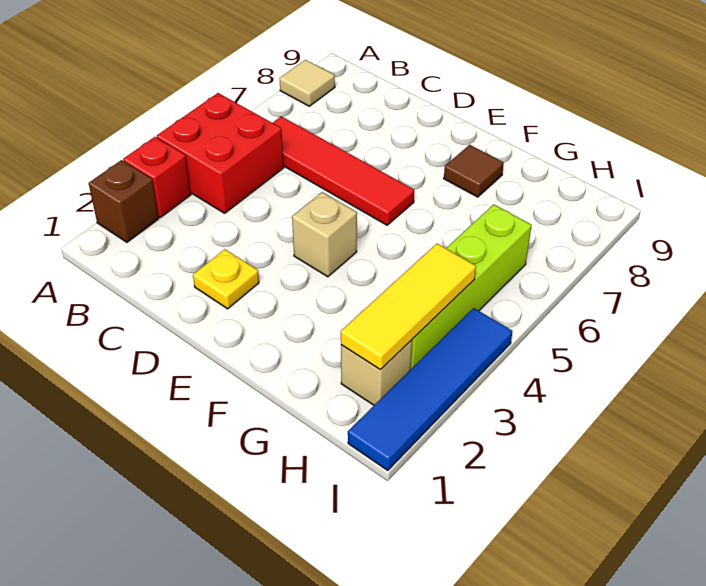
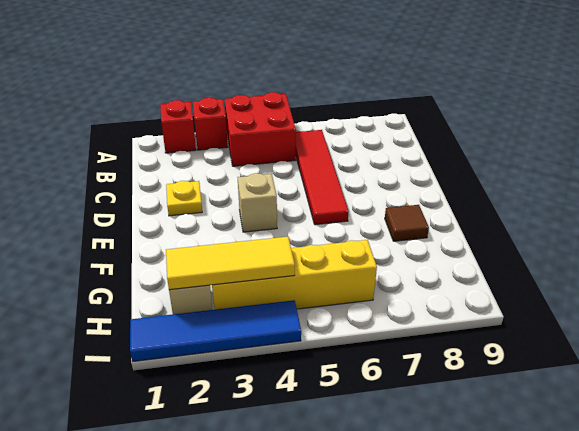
brown 1x1 brick [89,160,159,242] -> red 1x1 brick [160,100,196,153]
tan 1x1 tile [279,60,335,106] -> none
lime 1x4 brick [411,204,532,369] -> yellow 1x4 brick [212,240,377,310]

